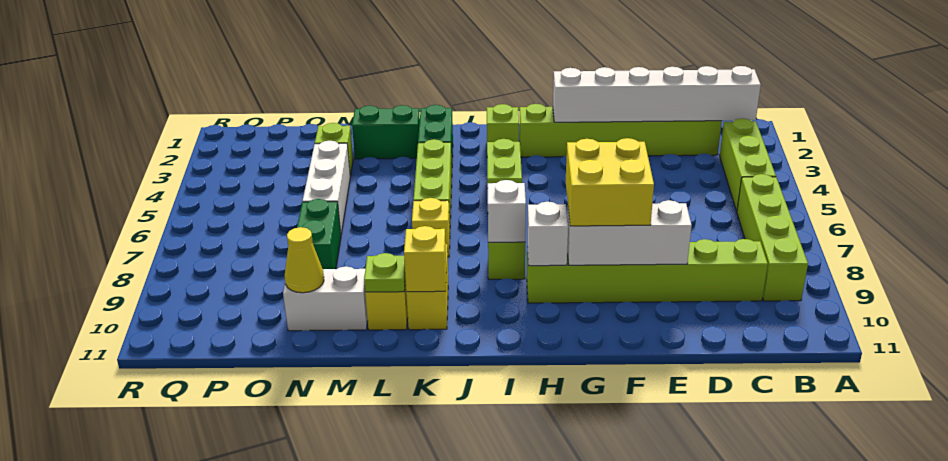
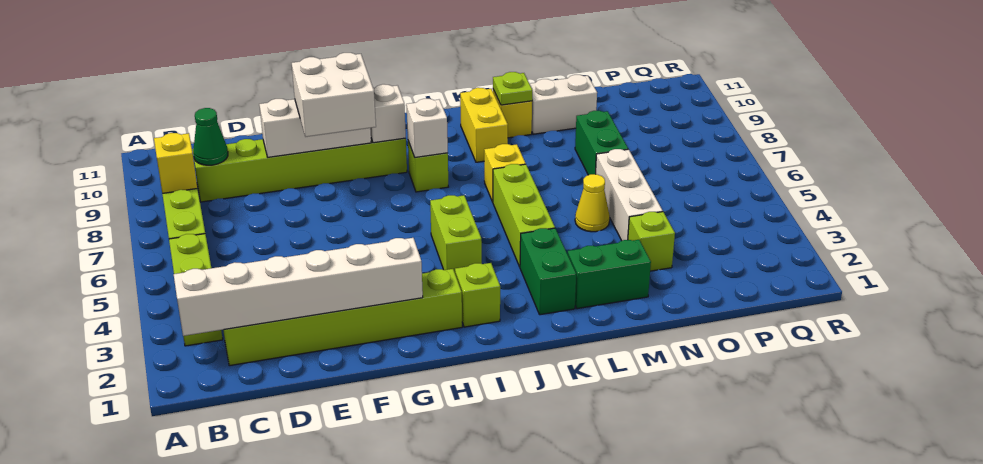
none -> green 1x1 cone [193,108,228,165]
yellow 2x2 brick [566,138,654,226] -> white 2x2 brick [292,53,376,137]
yellow 1x1 brick [404,226,446,292] -> yellow 1x1 brick moved to [154,133,197,193]
yellow 1x1 cone [285,227,324,293] -> yellow 1x1 cone moved to [575,174,610,232]

